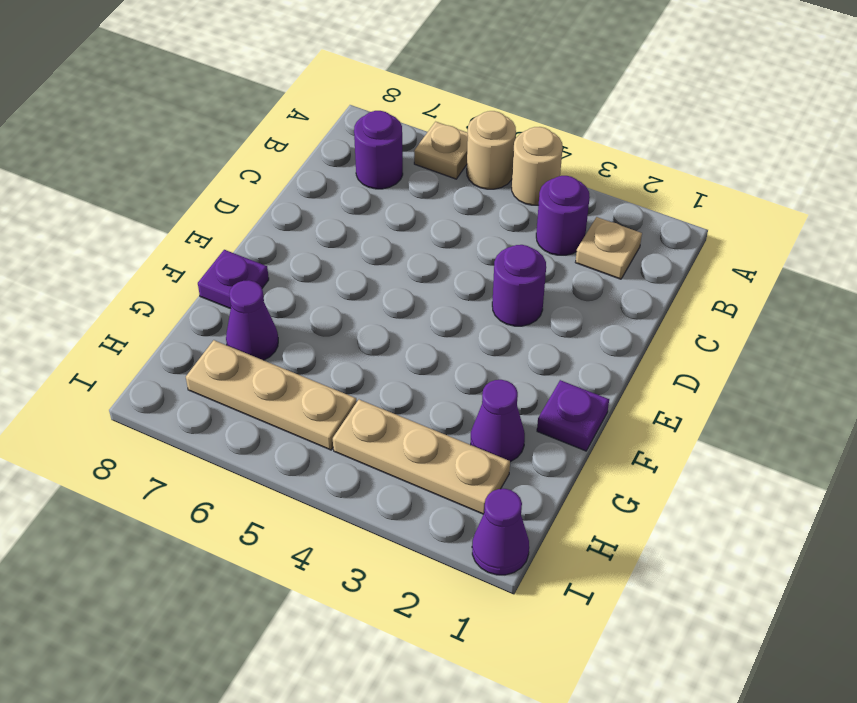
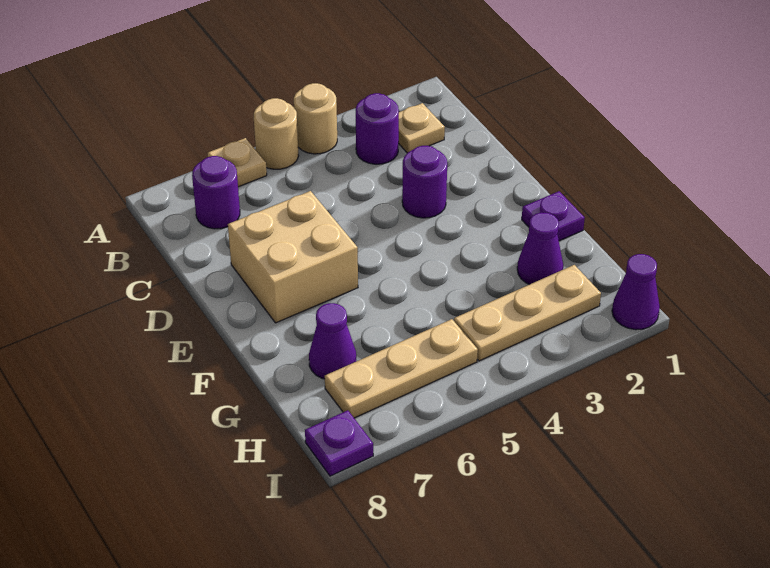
none -> tan 2x2 brick [228,191,358,323]
purple 1x1 plate [198,250,269,309] -> purple 1x1 plate moved to [305,410,373,476]

